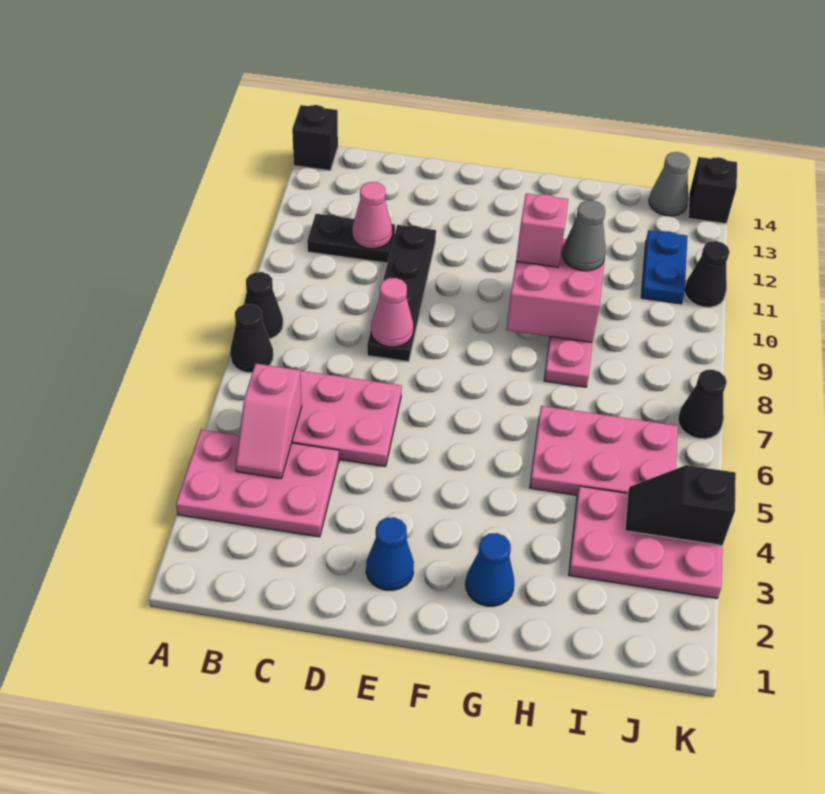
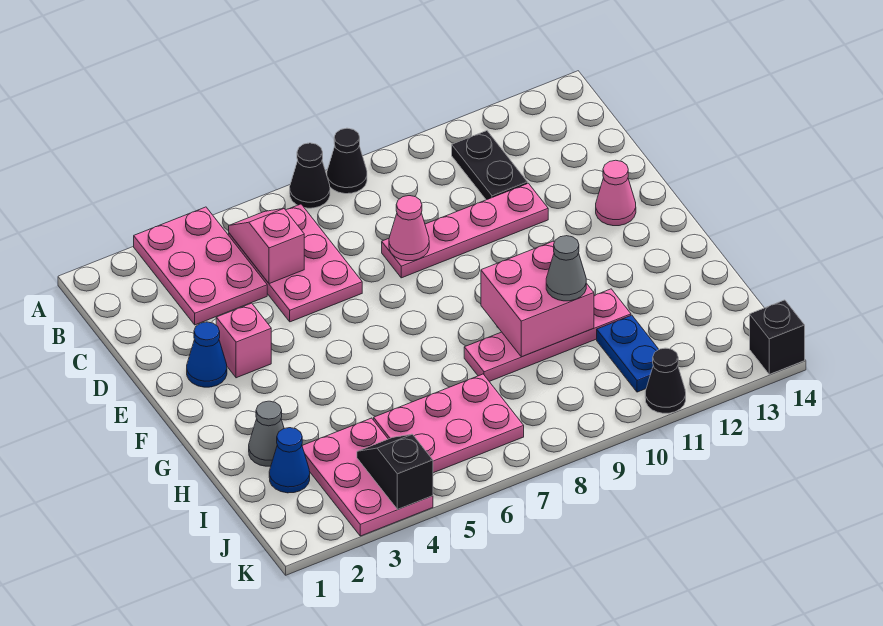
black 1x1 brick [292,105,338,171] -> none
pink 1x2 slope [236,364,302,478] -> pink 1x2 slope turned to [229,209,304,284]
pink 1x1 cone [352,182,392,249] -> pink 1x1 cone moved to [596,160,636,226]
black 1x4 plate [367,225,436,362] -> pink 1x4 plate [382,183,548,278]
blue 1x1 cone [466,533,514,606] -> blue 1x1 cone moved to [269,428,310,493]
pink 1x1 brick [516,193,568,267] -> pink 1x1 brick moved to [216,303,271,378]
pink 2x3 plate [530,406,678,495] -> pink 2x3 plate turned to [374,374,524,473]
blue 1x2 plate [641,230,688,304] -> blue 1x2 plate turned to [597,315,659,392]
grey 1x1 cone [649,152,690,216] -> grey 1x1 cone moved to [249,401,284,466]
black 1x1 cone [678,370,727,439] -> none

